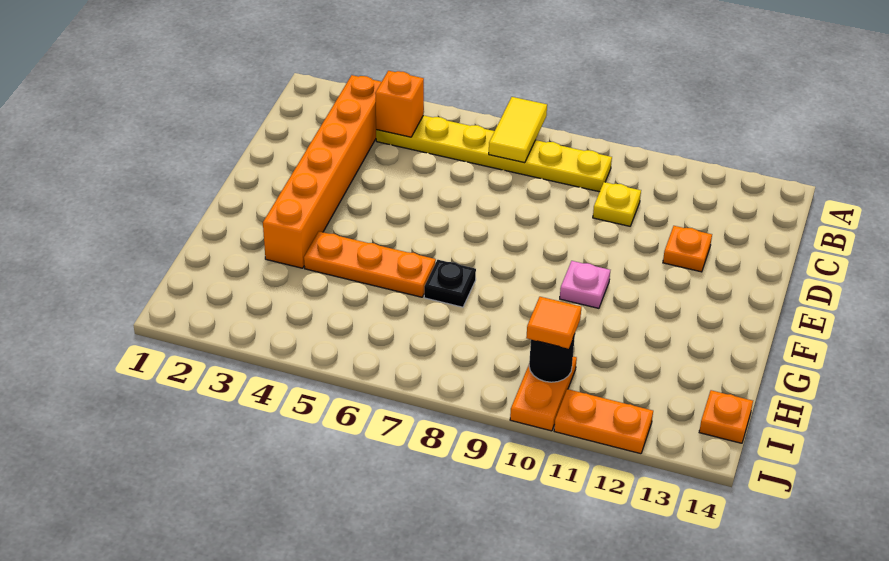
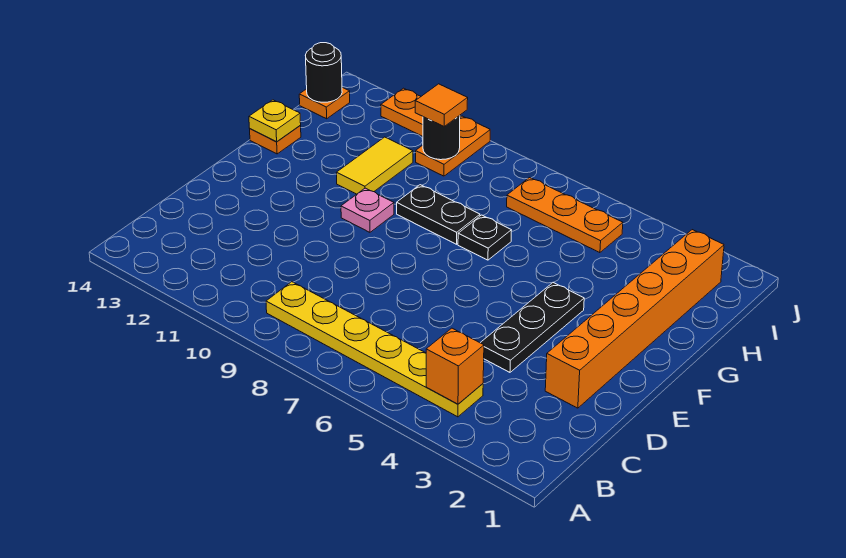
yellow 1x2 tile [489,97,547,163] -> yellow 1x2 tile moved to [336,137,413,194]
orange 1x6 brick [263,75,381,268] -> orange 1x6 brick moved to [545,230,724,408]
yellow 1x1 plate [593,182,641,226] -> yellow 1x1 plate moved to [249,100,301,142]
none -> black 1x3 plate [480,282,584,372]
orange 1x1 plate [663,226,712,272] -> orange 1x1 plate moved to [250,126,301,154]
orange 1x3 plate [304,231,436,297] -> orange 1x3 plate moved to [507,178,623,253]
none -> black 1x2 plate [397,185,480,244]
none -> black 1x1 round brick [306,43,342,102]

